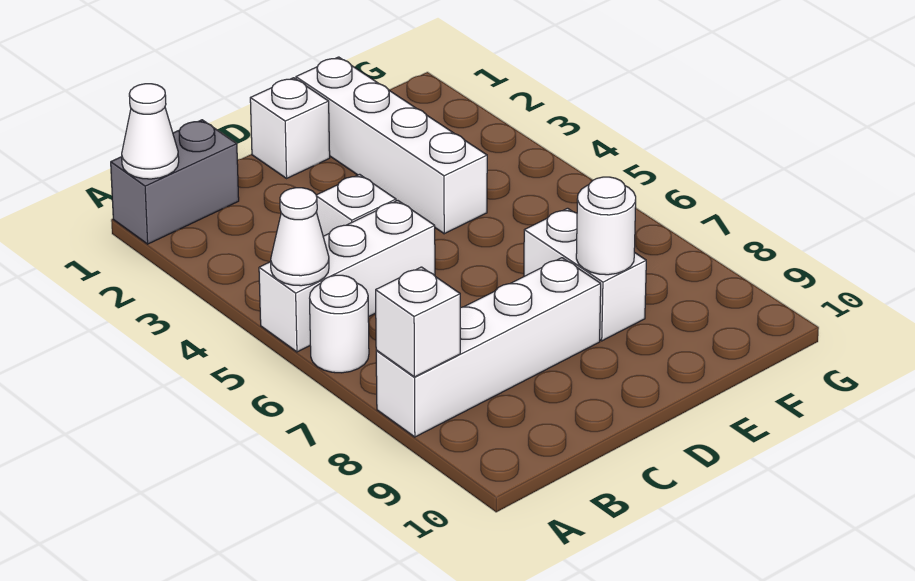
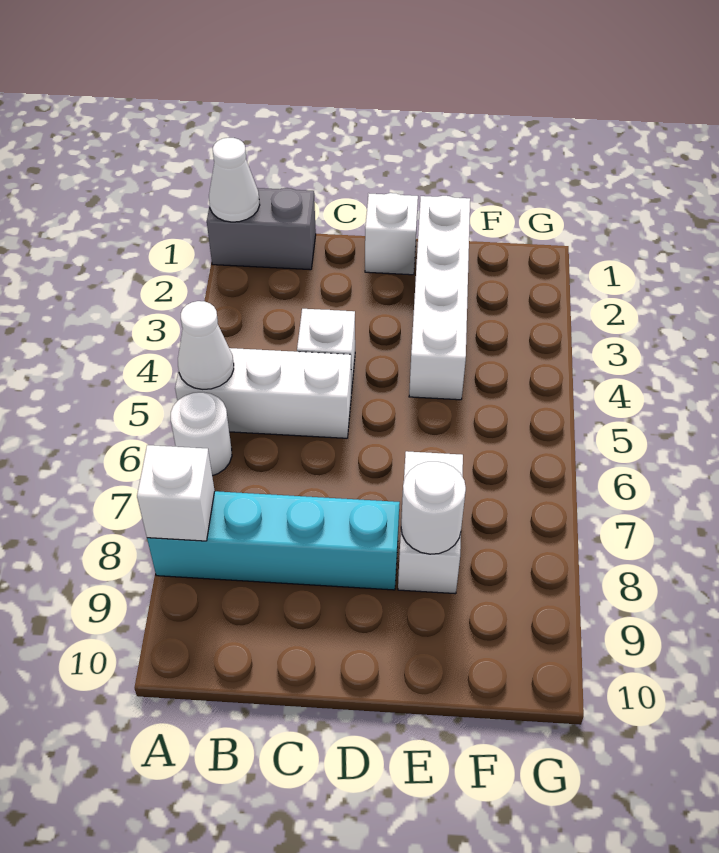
white 1x4 brick [376,258,601,437] -> cyan 1x4 brick [147,491,400,590]

